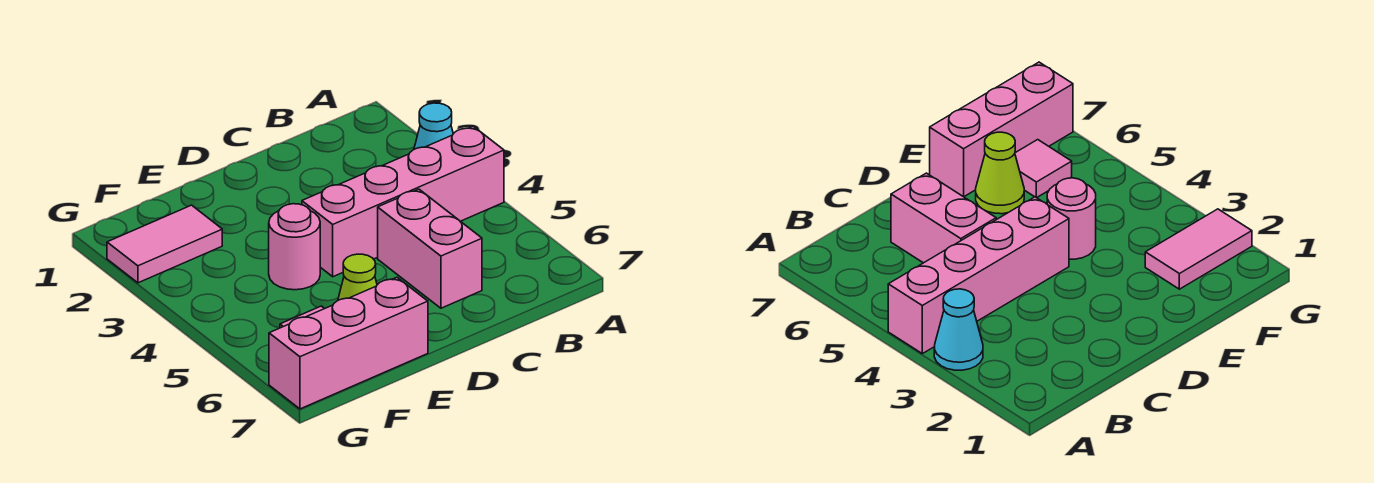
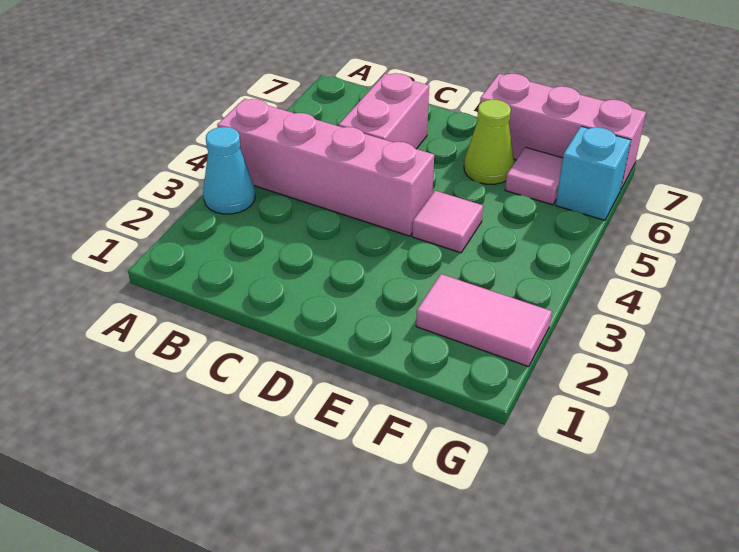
pink 1x1 round brick [269,204,320,290] -> pink 1x1 tile [412,191,483,253]
none -> cyan 1x1 brick [556,126,631,220]

